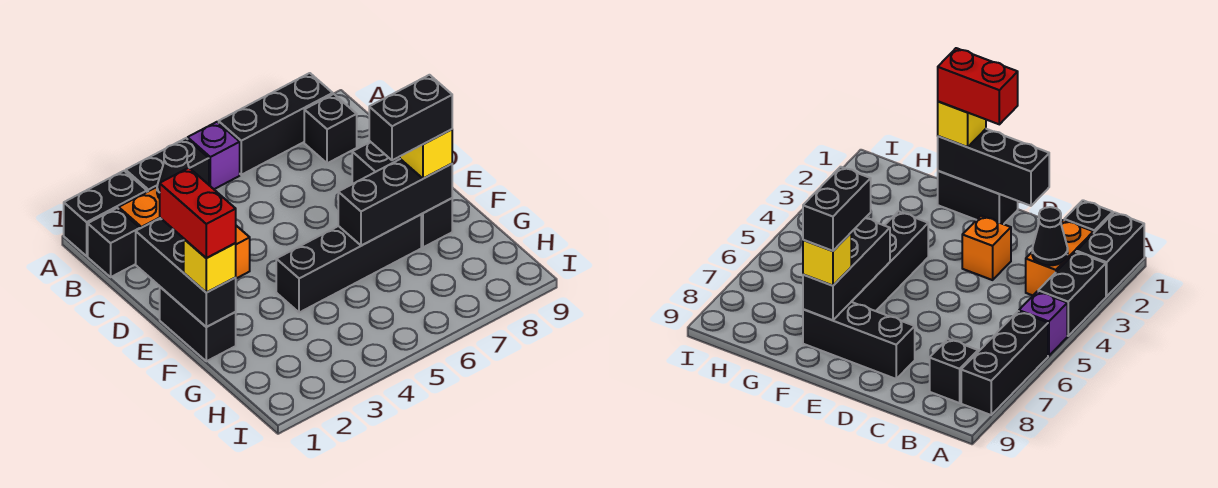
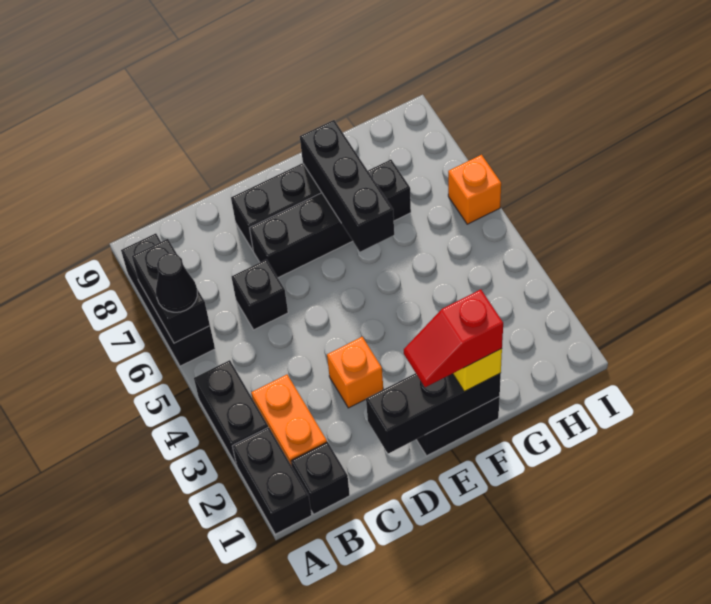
purple 1x1 brick [188,122,240,189] -> none
black 1x1 cone [157,145,189,198] -> black 1x1 cone moved to [156,253,197,312]
black 1x1 brick [304,94,357,163] -> black 1x1 brick moved to [231,260,288,330]
red 1x2 brick [160,168,236,258] -> red 1x2 slope [404,289,503,387]
black 1x4 brick [276,214,421,313] -> black 1x4 brick turned to [250,160,411,278]
black 1x2 brick [369,75,452,160] -> black 1x2 brick moved to [132,239,210,343]
yellow 1x1 brick [400,129,452,179] -> none
none -> orange 1x1 brick [448,155,501,224]

